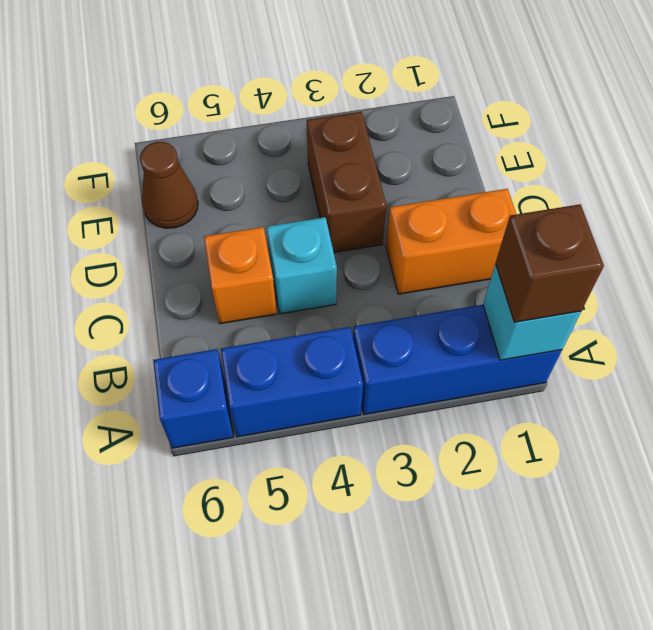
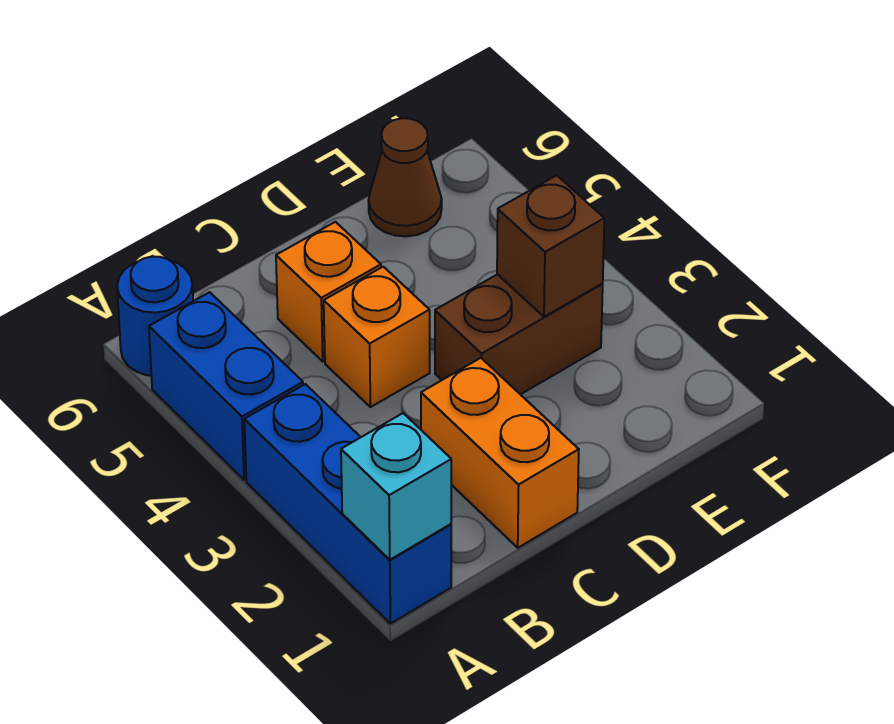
brown 1x1 brick [496,204,604,322] -> brown 1x1 brick moved to [497,175,604,317]
blue 1x1 brick [153,349,233,448] -> blue 1x1 round brick [117,257,193,376]
cyan 1x1 brick [267,217,337,314] -> orange 1x1 brick [324,267,430,407]

